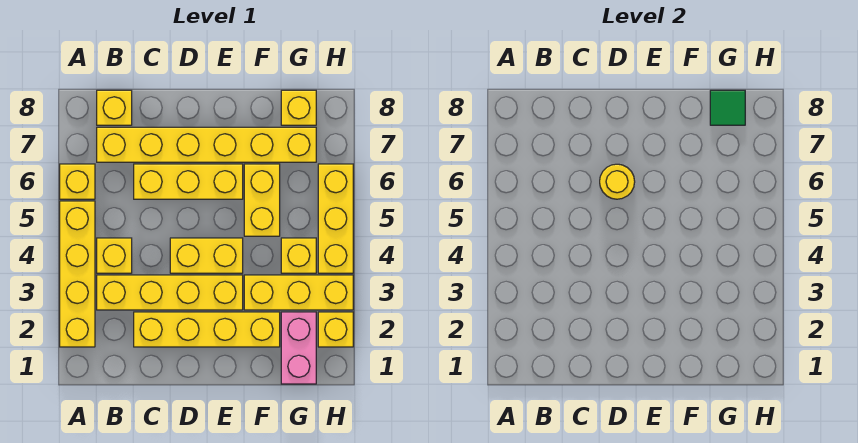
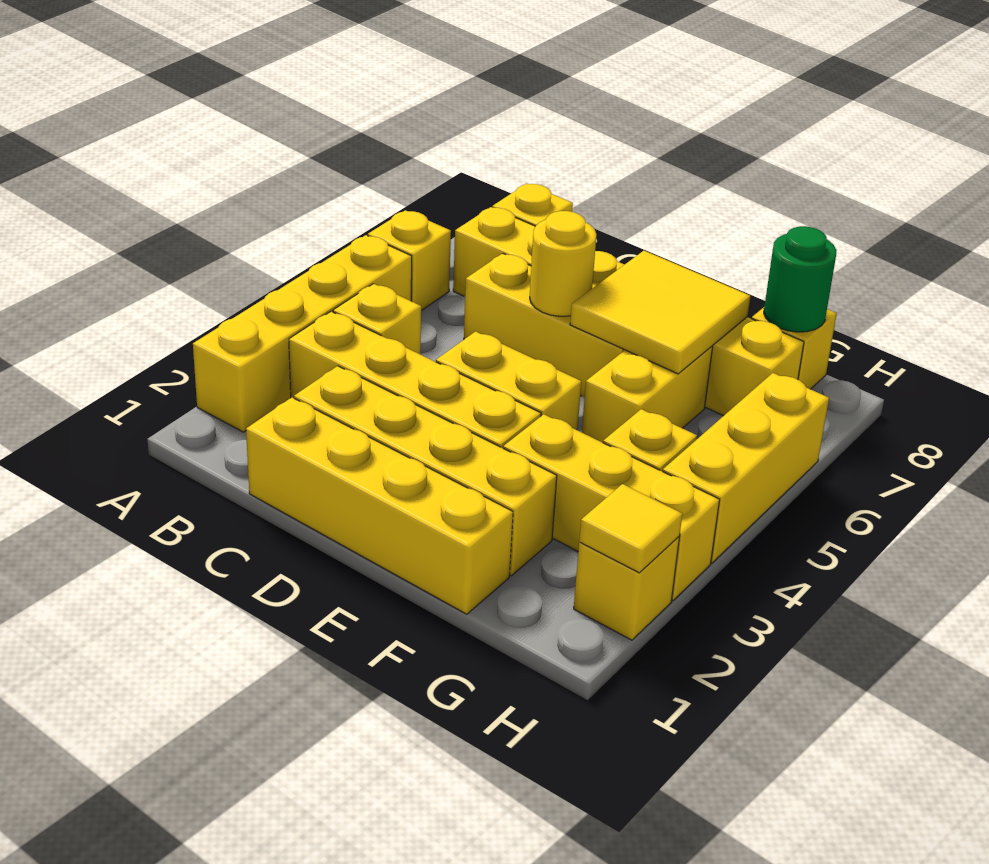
none -> yellow 1x4 brick [246,397,513,614]
none -> yellow 2x2 tile [570,251,750,374]
pink 1x2 brick [281,312,316,384] -> none
green 1x1 tile [710,90,745,125] -> green 1x1 round brick [764,226,837,332]
none -> yellow 1x1 tile [579,484,682,573]

